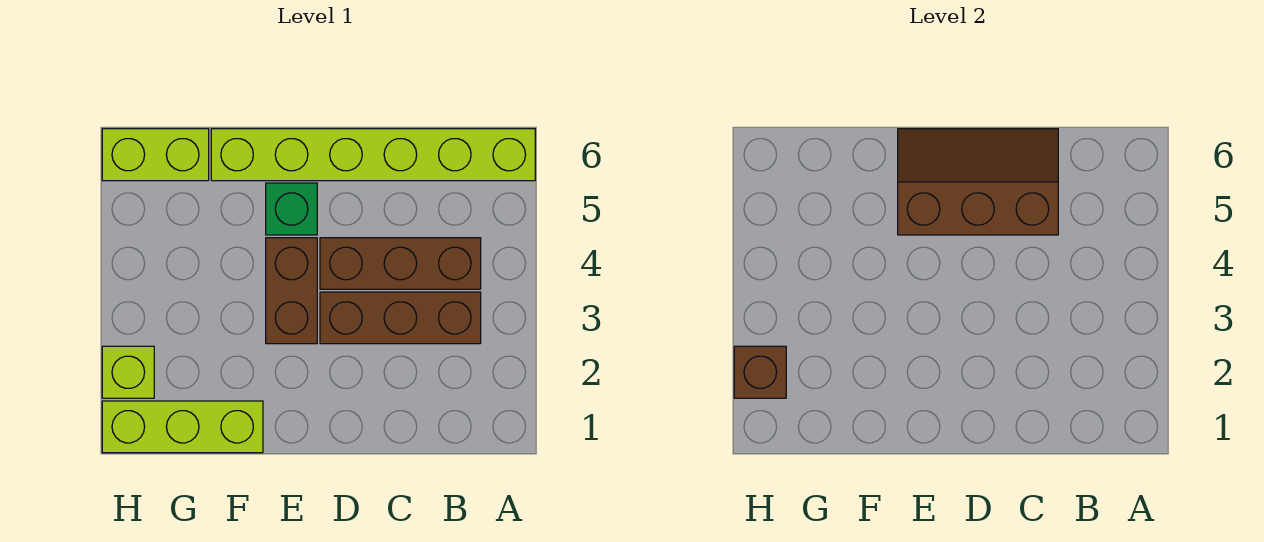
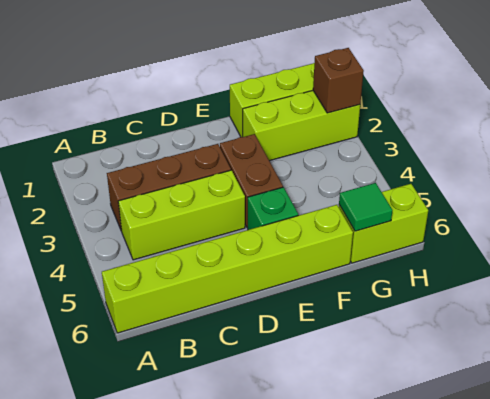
brown 1x3 brick [320,238,481,289] -> lime 1x3 brick [118,170,245,260]
brown 2x3 slope [898,129,1058,235] -> none
none -> green 1x1 tile [339,183,393,231]
lime 1x1 brick [102,346,154,398] -> lime 1x3 brick [243,91,360,161]

